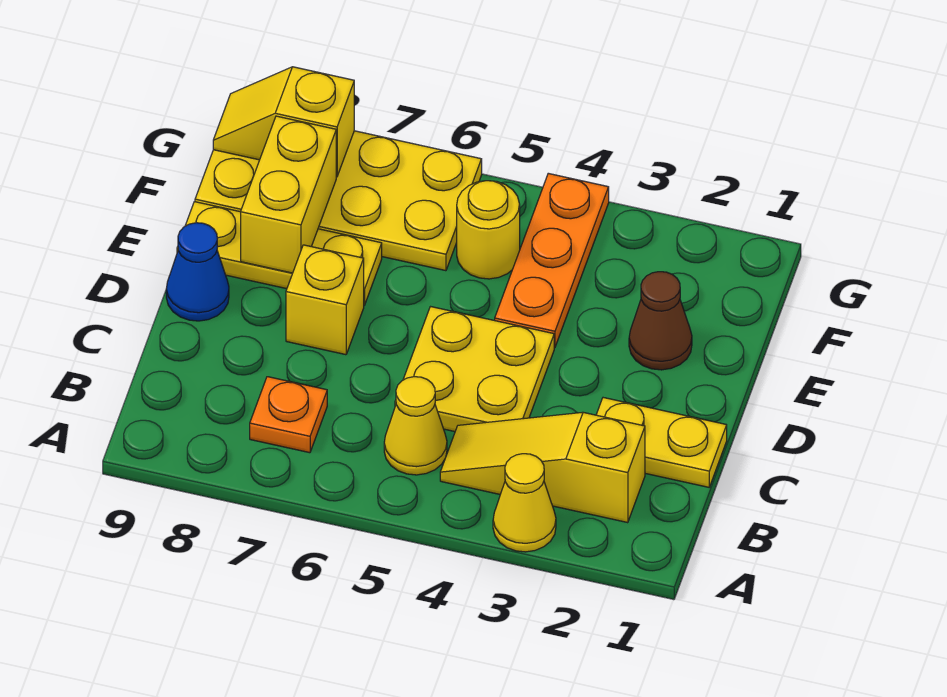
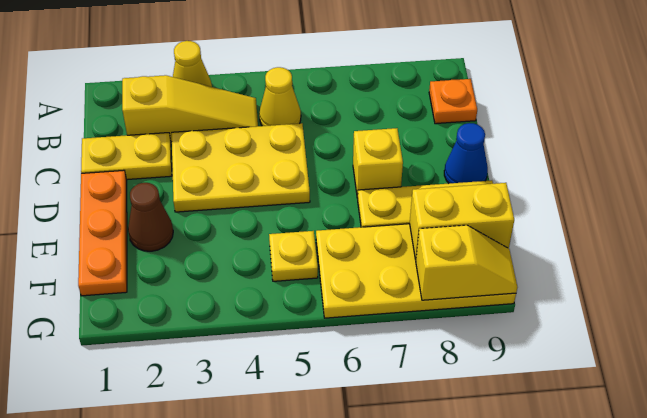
orange 1x1 plate [250,377,327,453] -> orange 1x1 plate moved to [429,79,477,124]
yellow 2x2 plate [395,307,554,432] -> yellow 2x3 plate [172,123,310,212]
orange 1x3 plate [495,173,609,348] -> orange 1x3 plate moved to [78,170,127,296]
yellow 1x2 brick [241,116,336,273] -> yellow 1x2 brick turned to [410,183,514,260]
yellow 1x1 round brick [457,181,520,279] -> yellow 1x1 plate [269,231,318,281]

